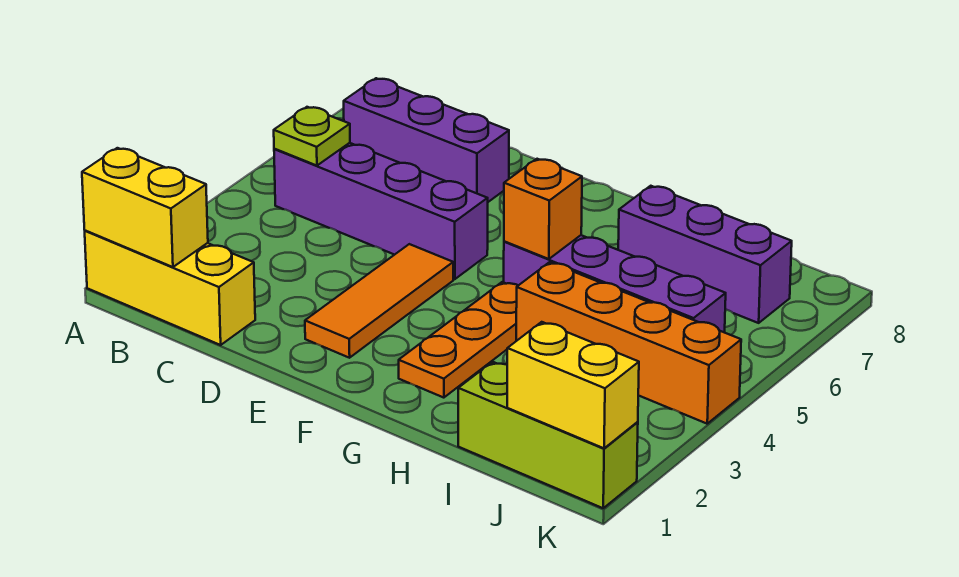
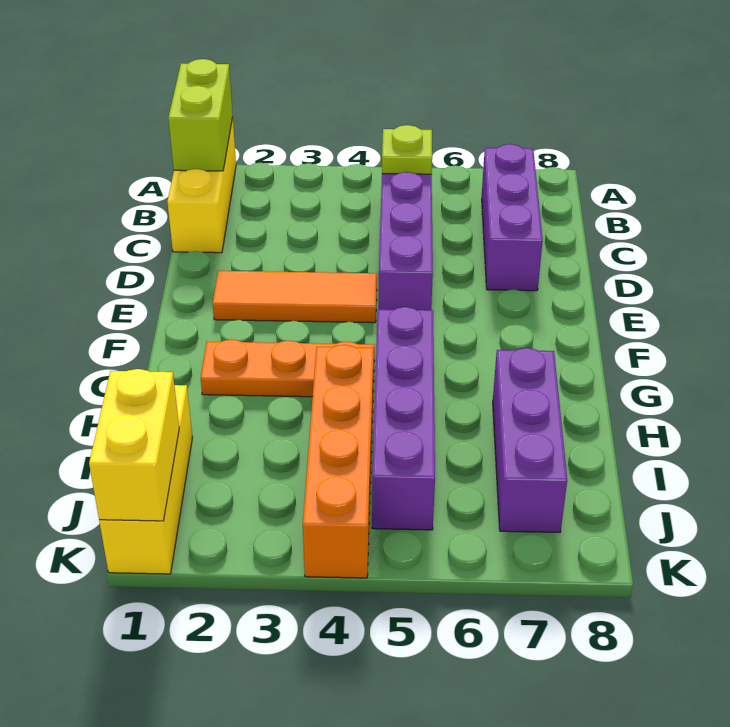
yellow 1x2 brick [82,148,208,267] -> lime 1x2 brick [168,59,233,171]
orange 1x1 brick [504,159,582,259] -> none
lime 1x3 brick [458,362,638,508] -> yellow 1x3 brick [99,385,192,574]

